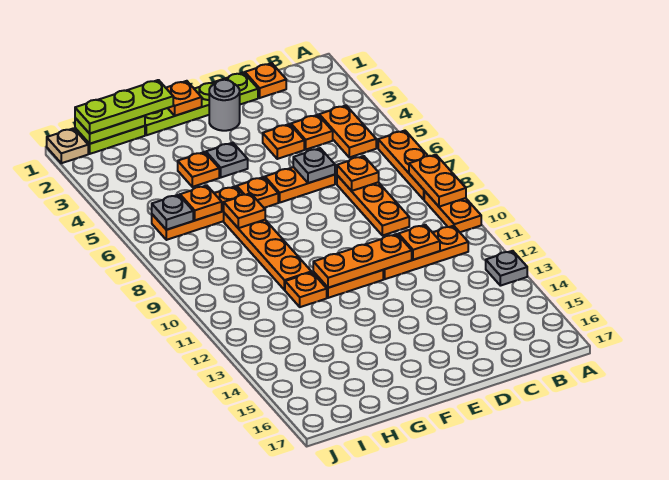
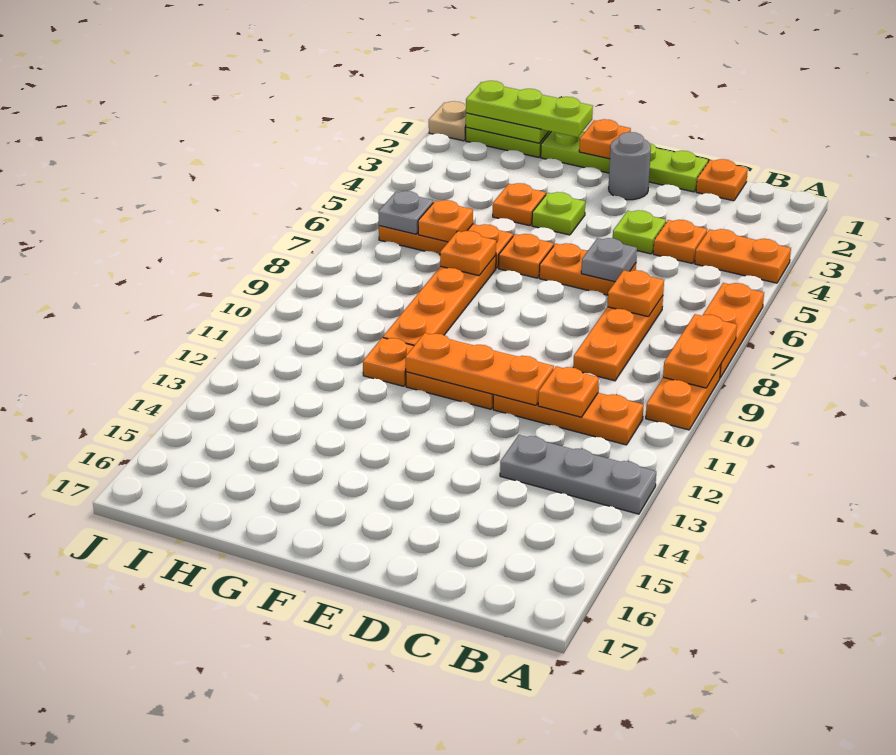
grey 1x1 plate [486,251,527,286] -> grey 1x3 plate [500,435,656,514]
orange 1x2 plate [319,106,376,157] -> orange 1x2 plate turned to [695,229,791,283]
orange 1x1 plate [263,124,304,159] -> lime 1x1 plate [613,210,666,254]
grey 1x1 plate [206,143,248,177] -> lime 1x1 plate [532,192,585,235]

